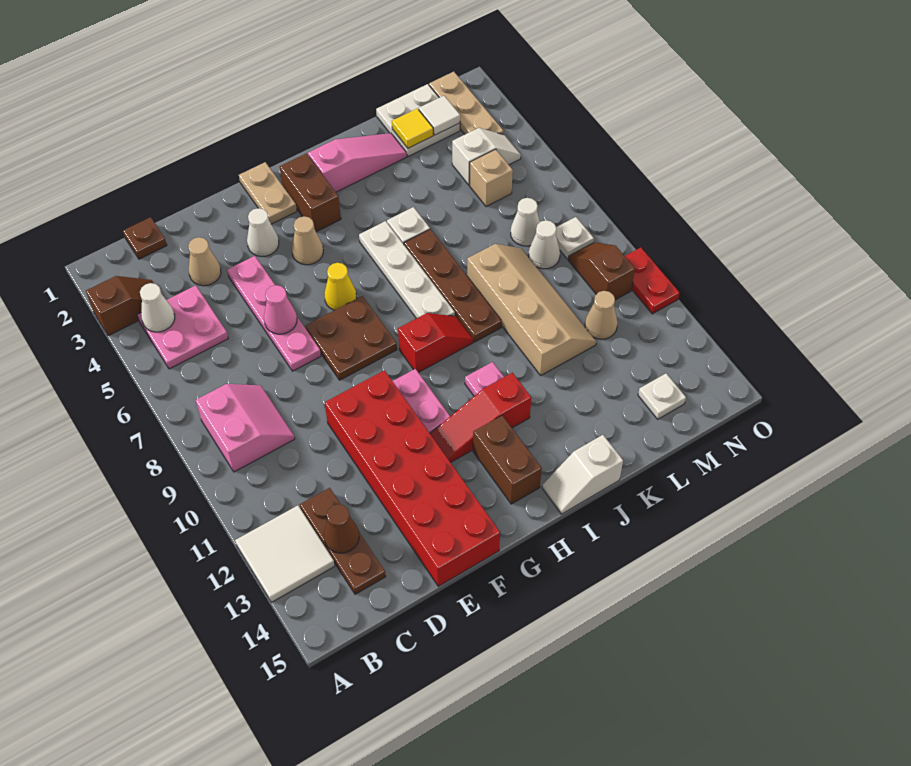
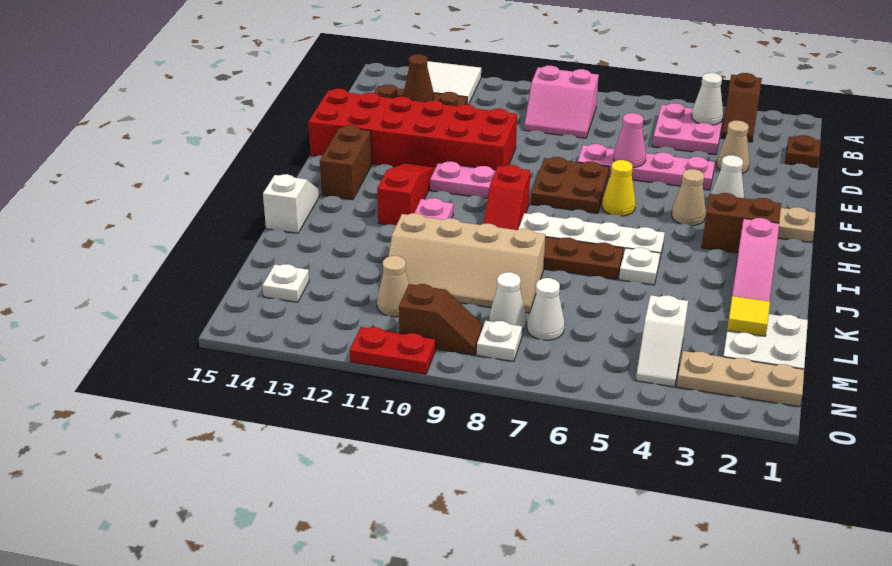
brown 1x2 brick [473,416,542,504] -> brown 1x2 brick turned to [320,125,372,200]
white 1x1 tile [419,96,460,135] -> none
tan 1x1 brick [470,149,513,207] -> none

